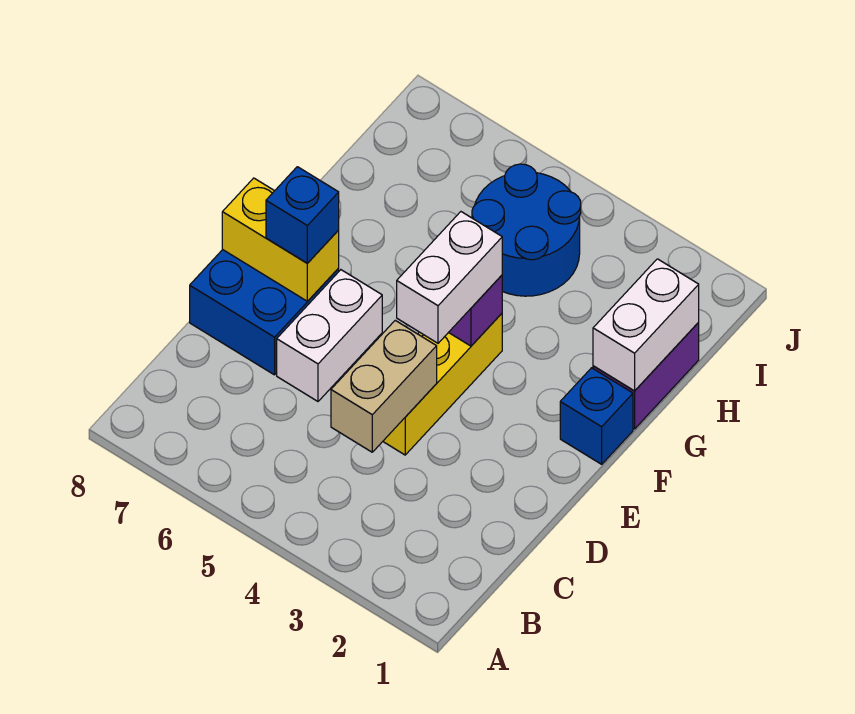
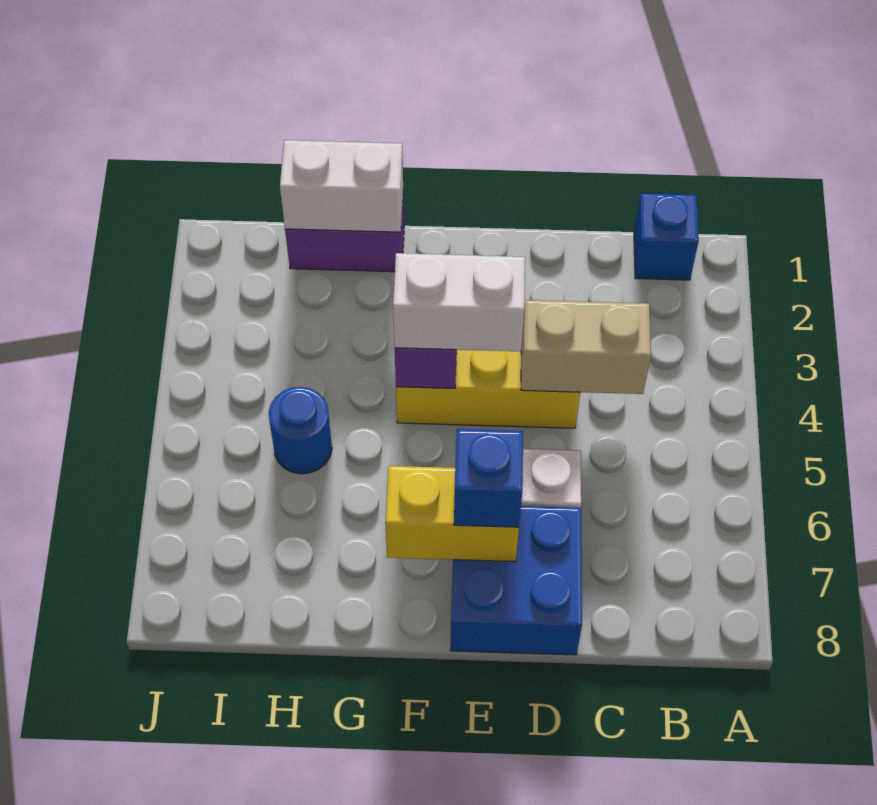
yellow 1x2 brick [222,178,339,301] -> yellow 1x2 brick turned to [385,466,519,562]
blue 1x1 brick [560,368,633,464] -> blue 1x1 brick moved to [634,193,699,280]
blue 2x2 round brick [472,164,581,296] -> blue 1x1 round brick [269,387,332,474]

